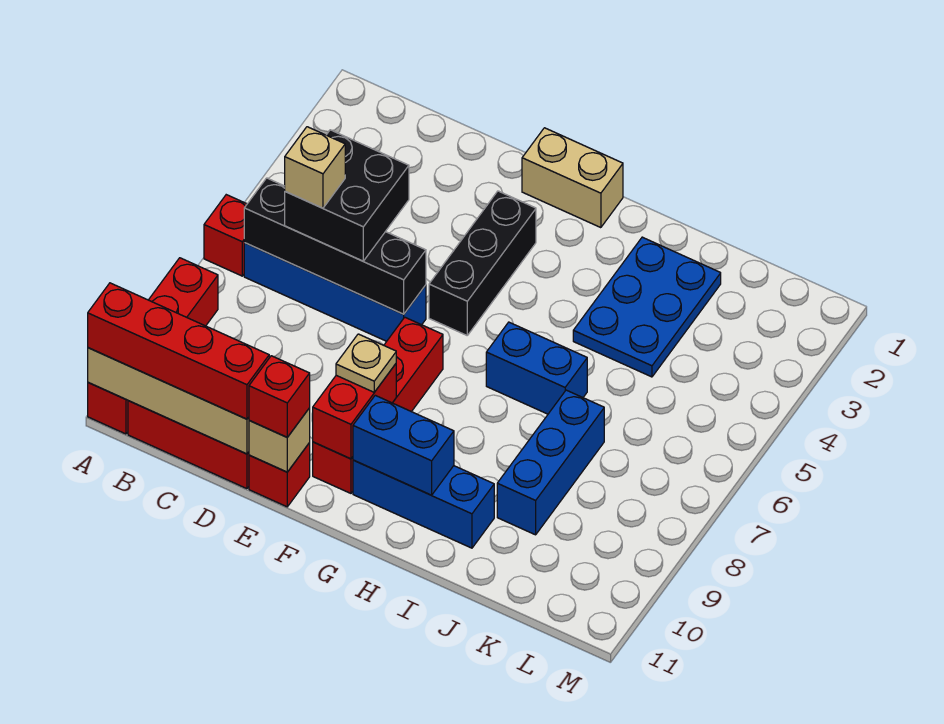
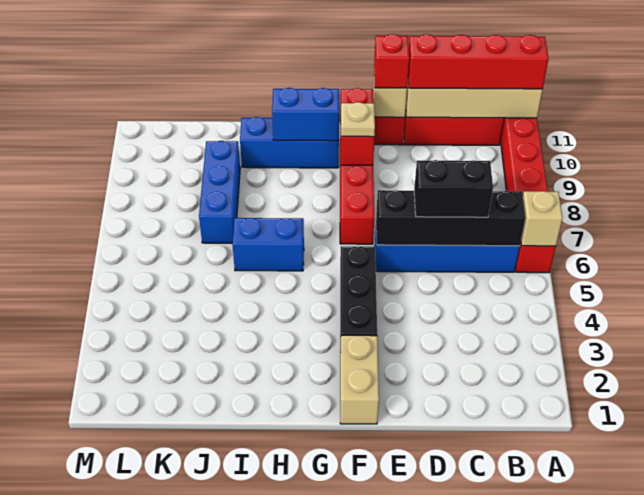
black 2x2 brick [285,130,409,261] -> black 1x2 brick [414,160,493,217]
tan 1x1 brick [285,127,345,208] -> tan 1x1 brick moved to [521,191,563,246]
tan 1x2 brick [522,128,623,228] -> tan 1x2 brick turned to [340,335,379,424]
blue 2x3 plate [573,237,721,377] -> none

